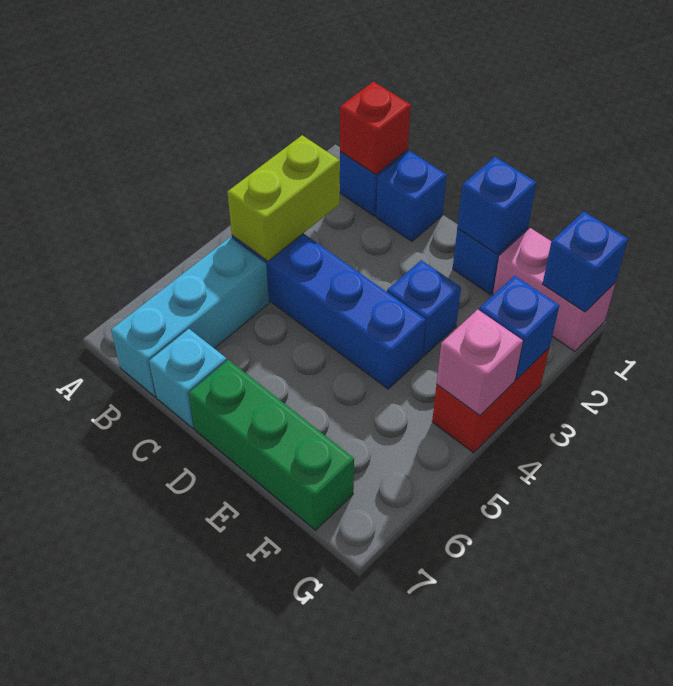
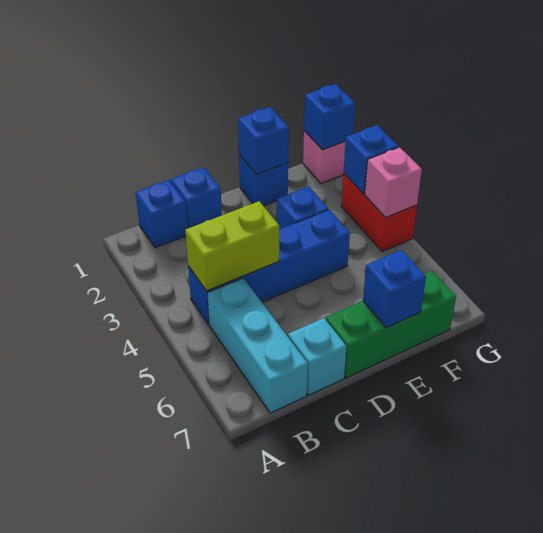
red 1x1 brick [340,82,411,175] -> none
lime 1x2 brick [227,135,340,261] -> lime 1x2 brick turned to [185,201,280,291]
none -> blue 1x1 brick [363,250,426,328]
pink 1x2 brick [493,228,615,351] -> pink 1x1 brick [303,131,345,184]

